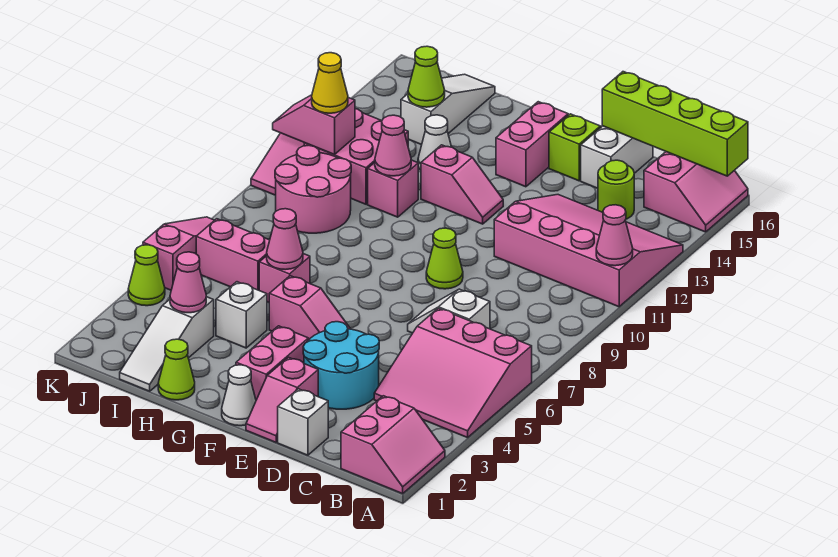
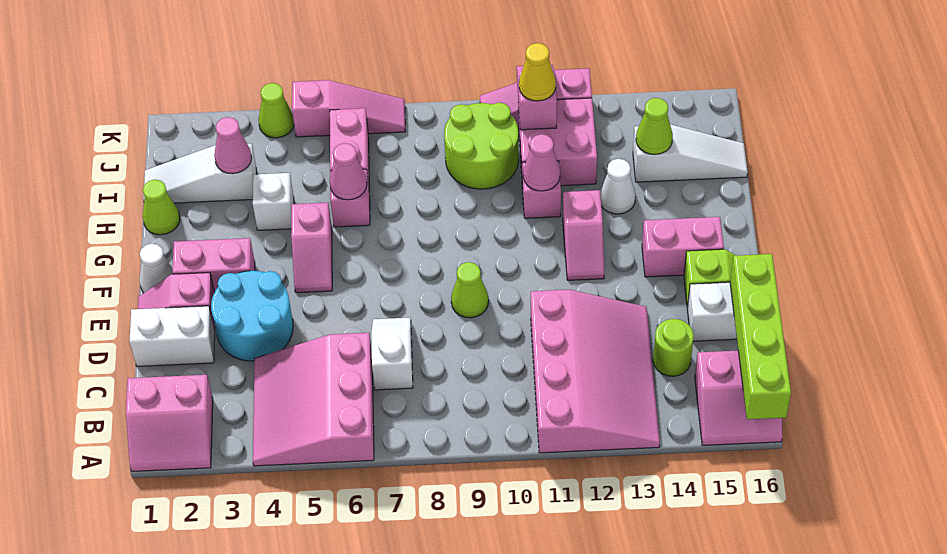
pink 1x1 cone [596,205,633,266] -> none
white 1x1 brick [278,389,328,455] -> white 1x2 brick [129,306,215,366]
pink 2x2 round brick [275,146,351,233] -> lime 2x2 round brick [444,103,519,189]

